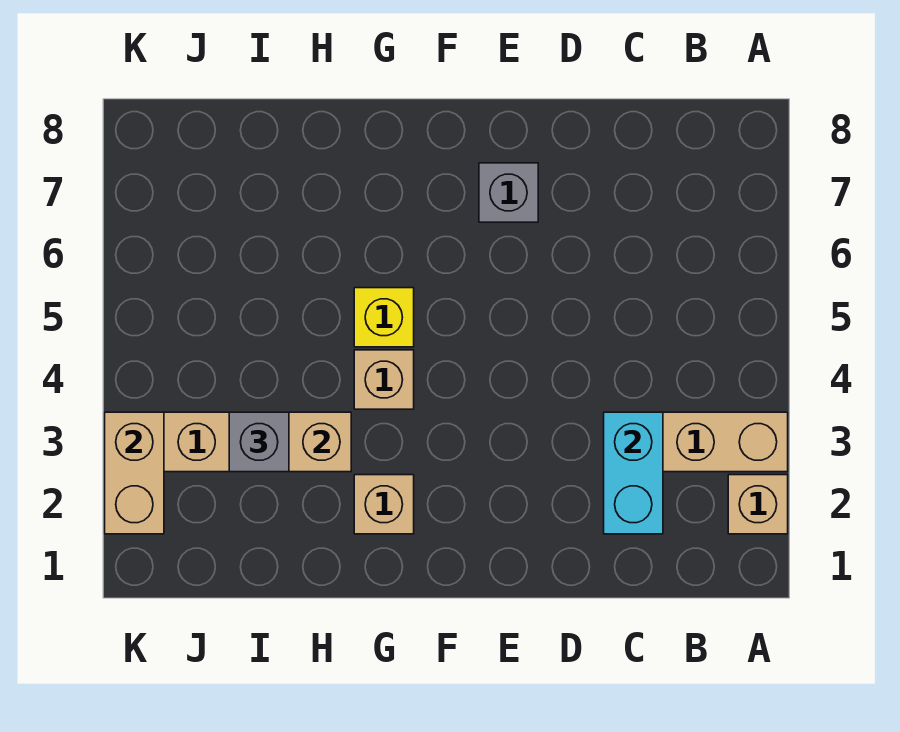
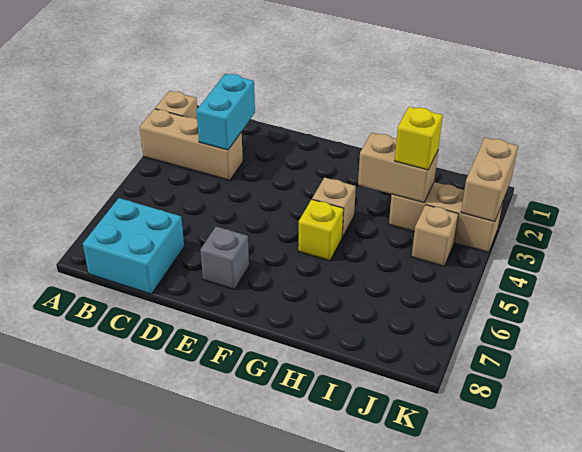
none -> cyan 2x2 brick [83,198,184,294]
tan 1x1 brick [354,475,414,534] -> tan 1x1 brick moved to [412,205,458,266]
grey 1x1 brick [229,412,289,472] -> yellow 1x1 brick [395,107,443,170]

